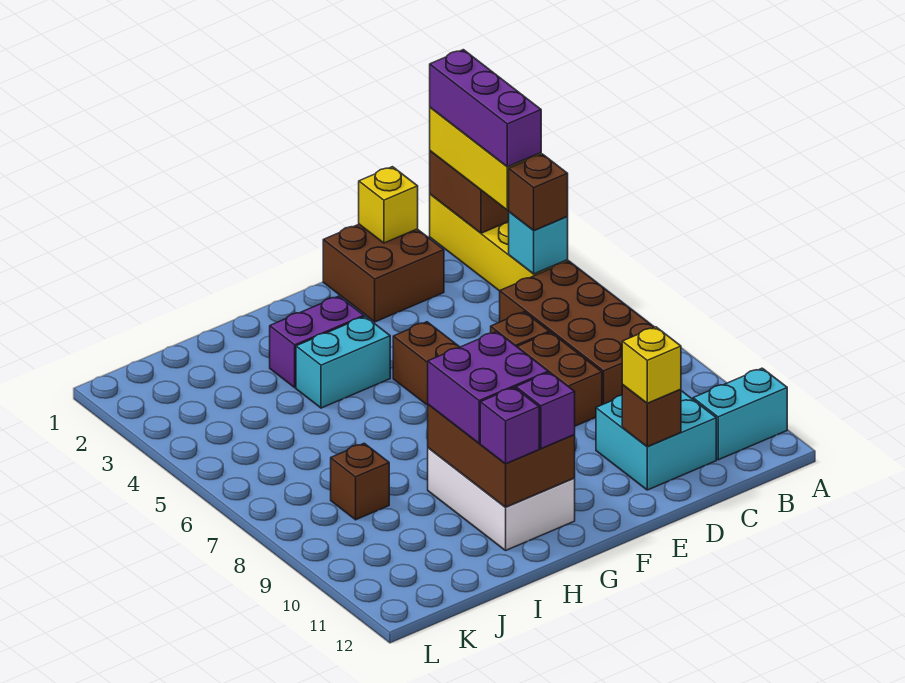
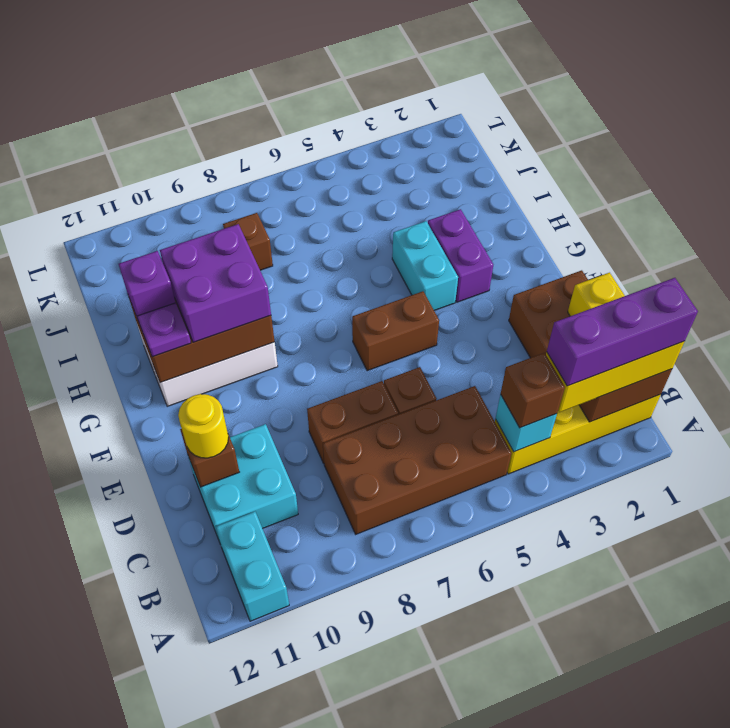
yellow 1x1 brick [622,327,681,403] -> yellow 1x1 round brick [178,394,229,458]
purple 1x1 brick [516,372,575,449] -> purple 1x1 plate [137,303,191,357]

